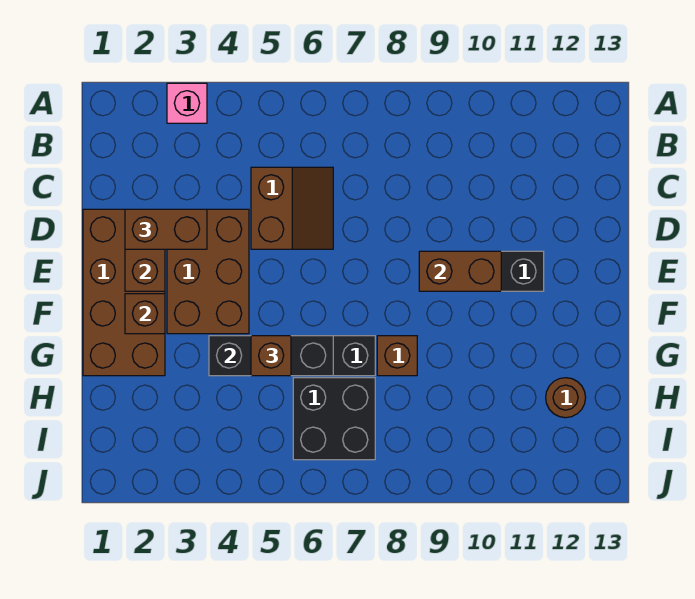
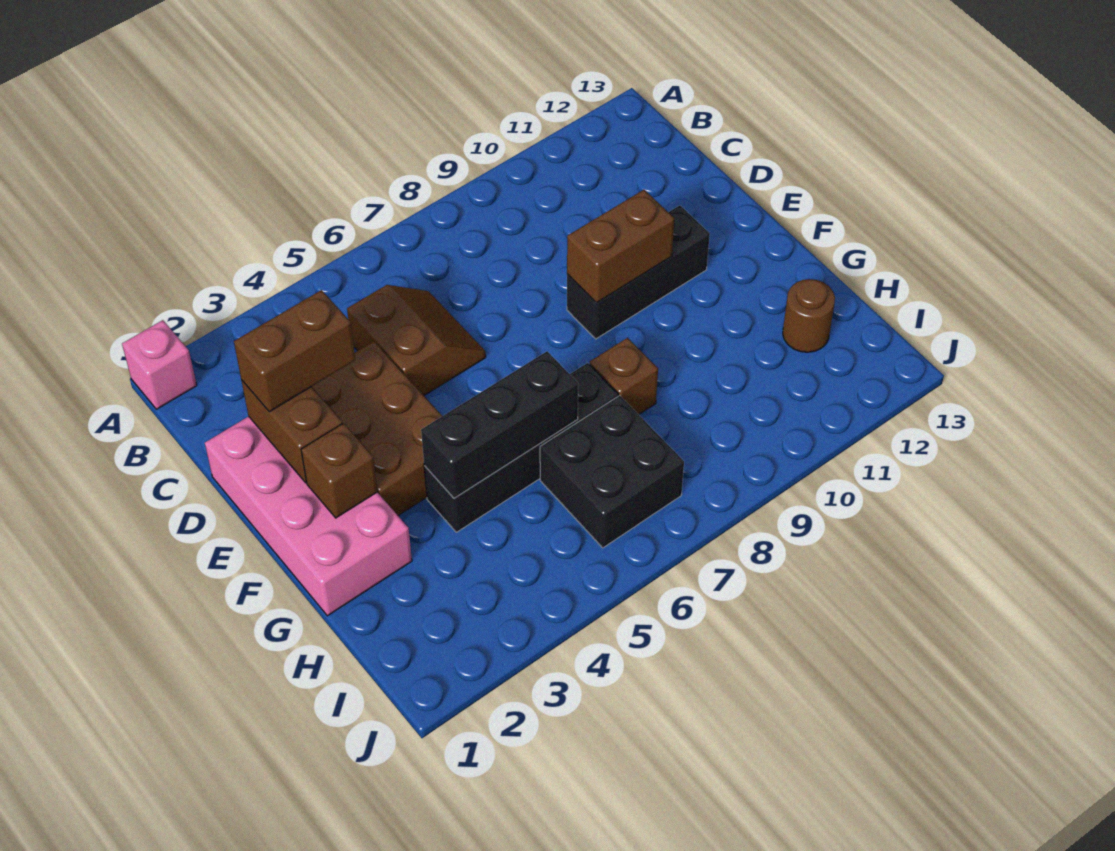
pink 1x1 brick [167,83,207,123] -> pink 1x1 brick moved to [122,320,197,409]
brown 2x4 brick [83,209,165,376] -> pink 2x4 brick [205,416,412,616]
brown 1x1 brick [251,336,291,376] -> none

